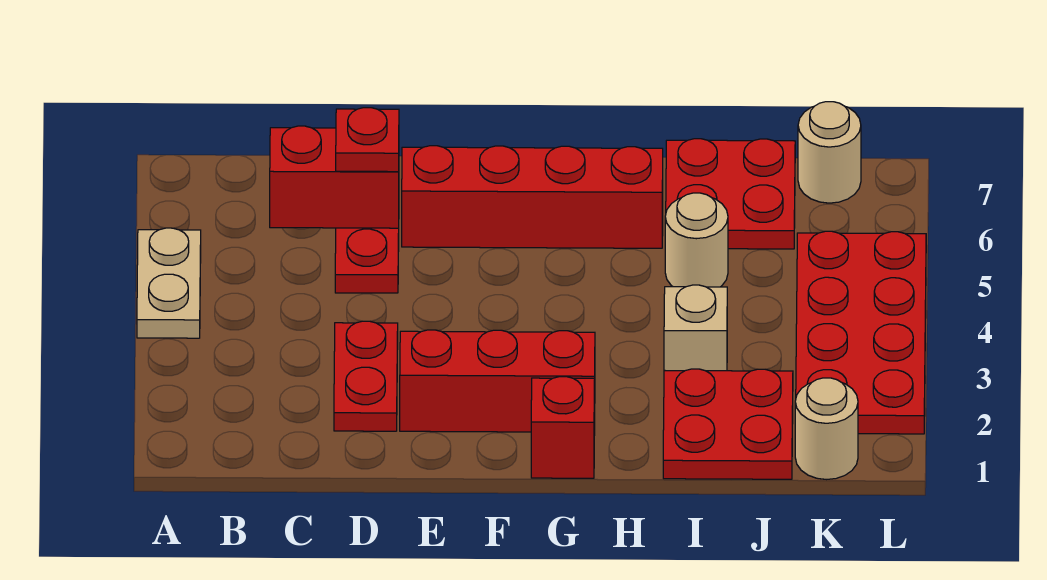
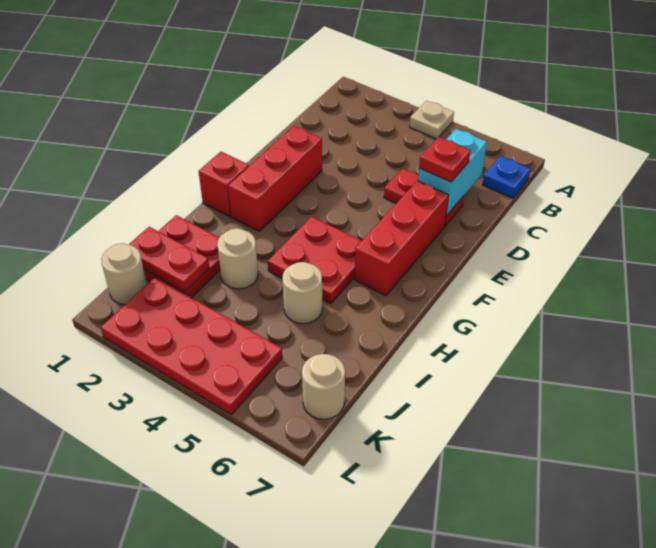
tan 1x2 plate [137,228,201,338] -> tan 1x1 plate [409,101,454,139]
none -> blue 1x1 plate [482,156,530,198]
red 1x2 brick [270,126,399,228] -> cyan 1x2 brick [418,129,487,215]
red 1x2 plate [334,321,398,431] -> red 1x2 plate moved to [129,227,209,292]
red 1x4 brick [402,146,663,248] -> red 1x3 brick [355,181,449,296]
tan 1x1 brick [664,285,727,371] -> tan 1x1 round brick [217,228,258,289]
red 2x2 plate [666,139,795,249] -> red 2x2 plate moved to [268,217,361,304]

